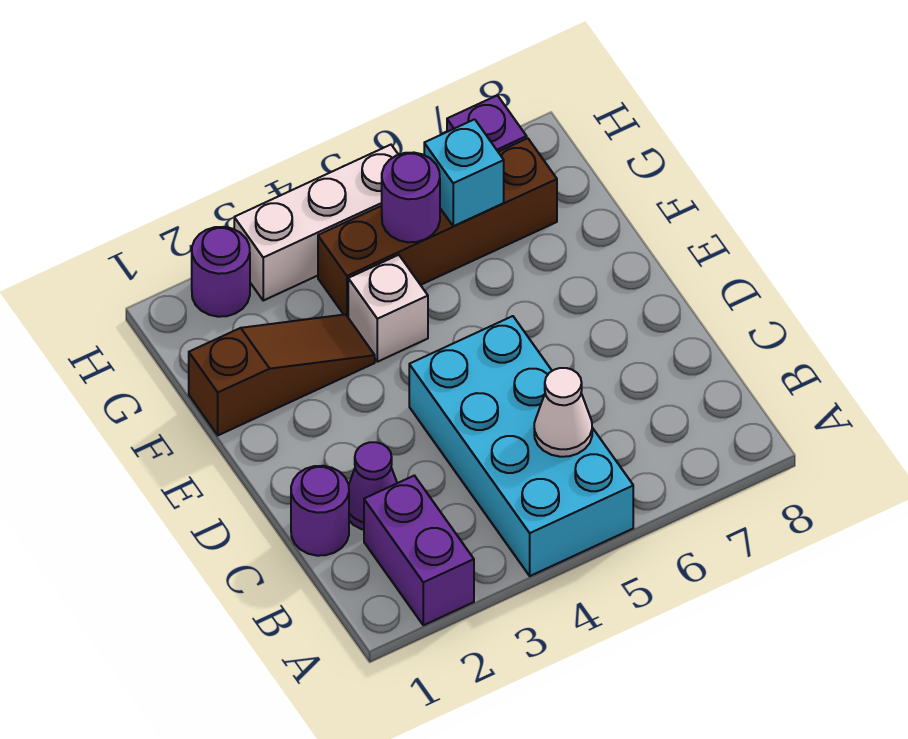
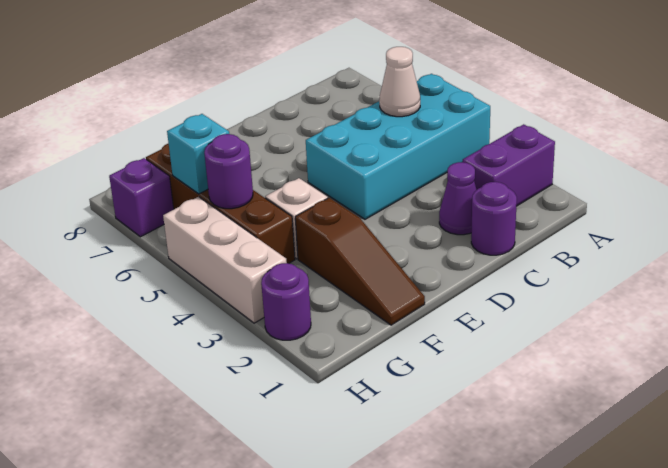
brown 1x3 slope [189,314,375,435] -> brown 1x3 slope turned to [295,198,425,325]

